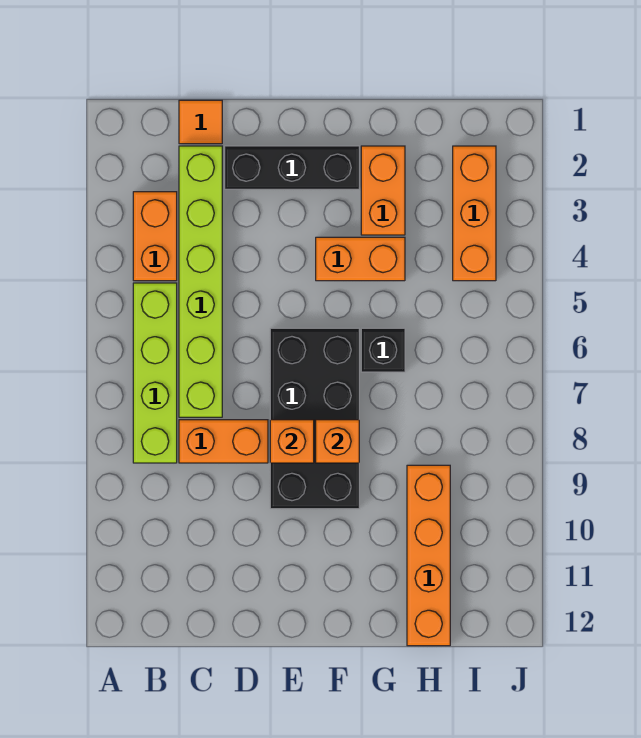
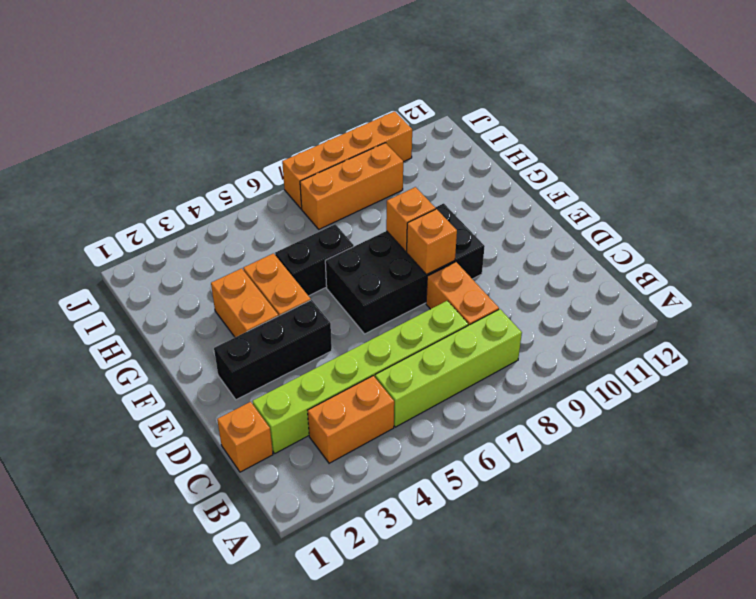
orange 1x1 tile [179,100,222,144] -> orange 1x1 brick [217,402,273,472]
black 1x3 brick [225,146,359,189] -> black 1x3 brick turned to [214,300,332,400]
orange 1x2 brick [361,146,405,235] -> orange 1x2 brick turned to [211,268,278,337]
black 1x1 brick [361,328,405,372] -> black 1x2 brick [275,224,354,296]
orange 1x4 brick [407,465,450,646] -> orange 1x4 brick moved to [282,111,412,209]
orange 1x3 brick [453,146,496,281] -> orange 1x3 brick moved to [300,143,403,229]

